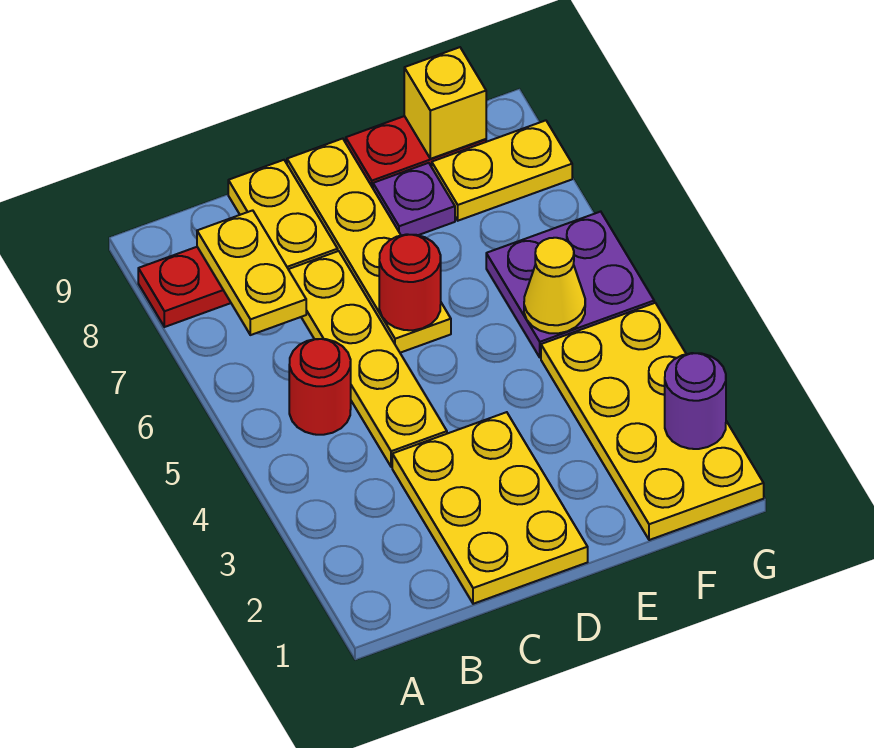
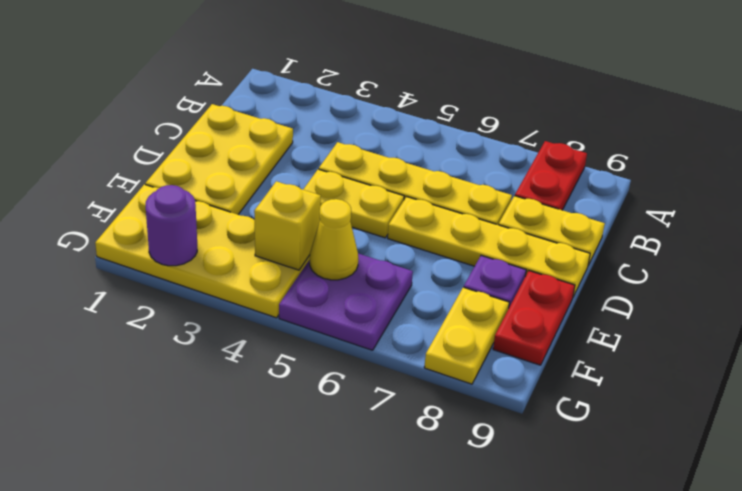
red 1x1 round brick [289,339,351,435] -> none
yellow 1x2 plate [197,210,306,335] -> yellow 1x2 plate moved to [303,169,404,238]
yellow 2x3 plate [392,412,588,604] -> yellow 2x3 plate turned to [145,104,293,214]
red 1x1 round brick [379,234,441,330] -> none
yellow 1x1 brick [404,47,486,159] -> yellow 1x1 brick moved to [254,181,321,270]

